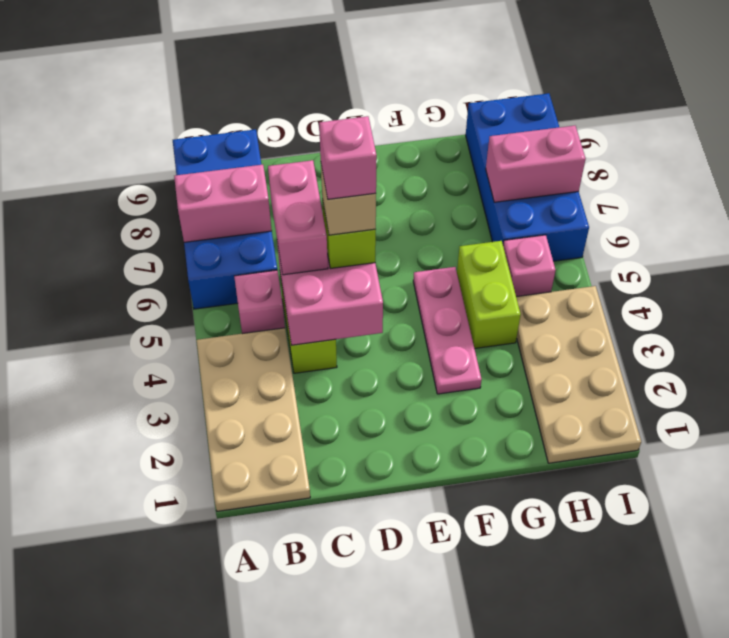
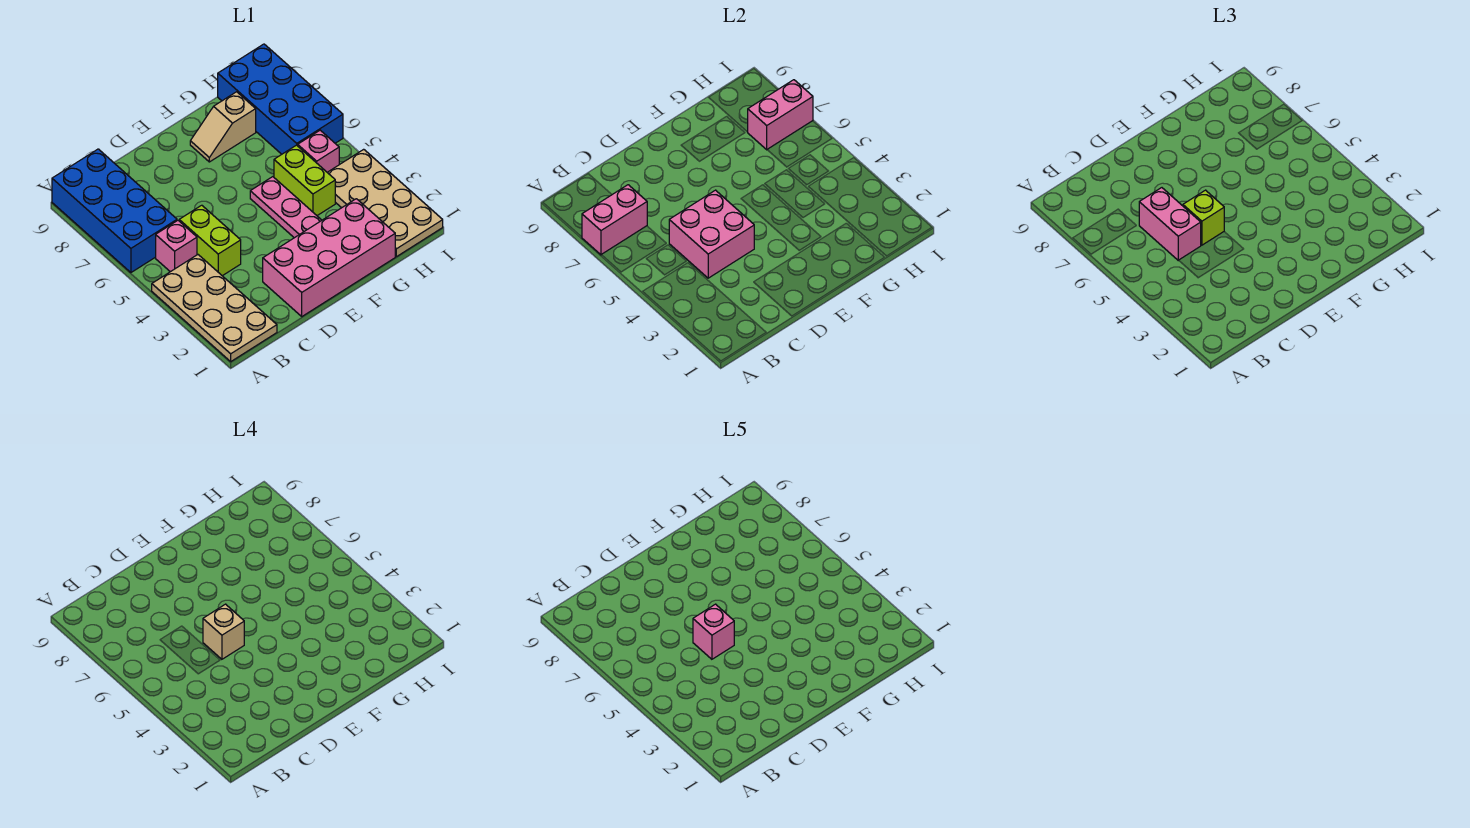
none -> pink 2x4 brick [263,199,395,316]
none -> tan 1x2 slope [190,92,256,162]

